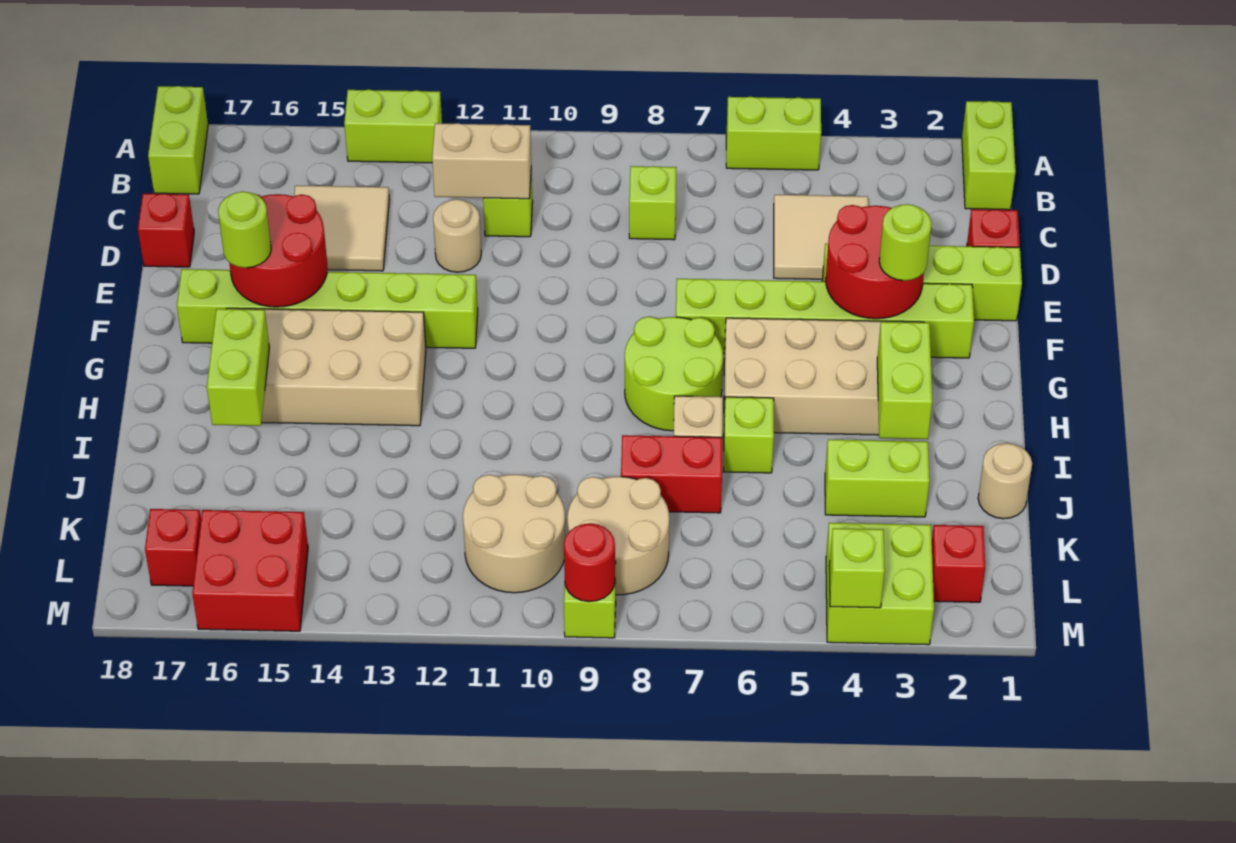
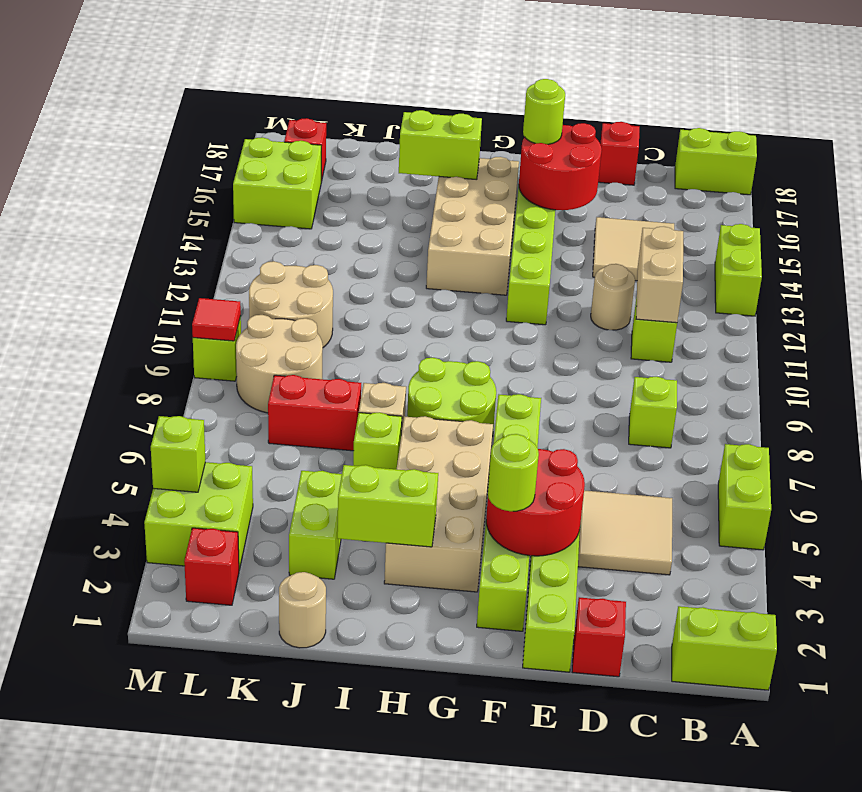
red 1x2 brick [621,435,722,513] -> red 1x2 brick turned to [268,375,361,451]
red 2x2 brick [192,510,308,631] -> lime 2x2 brick [233,137,321,229]
red 1x1 round brick [564,523,615,602] -> red 1x1 tile [192,298,241,341]

